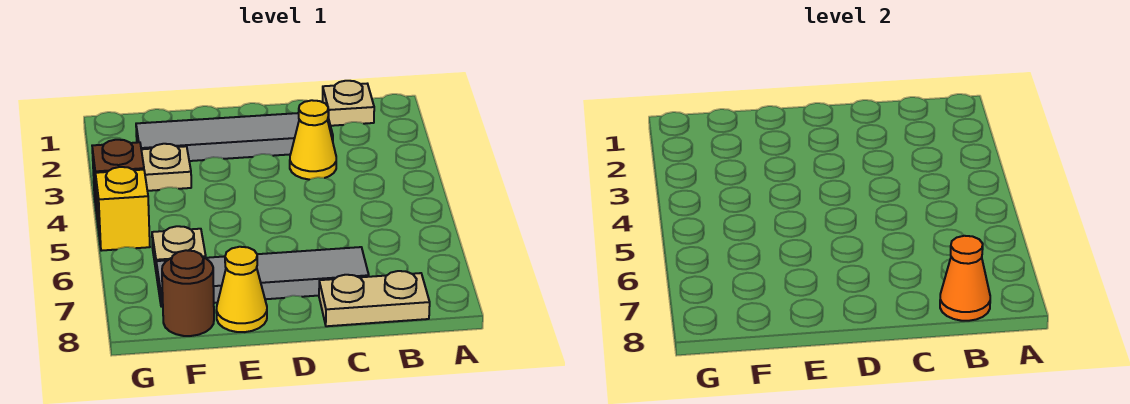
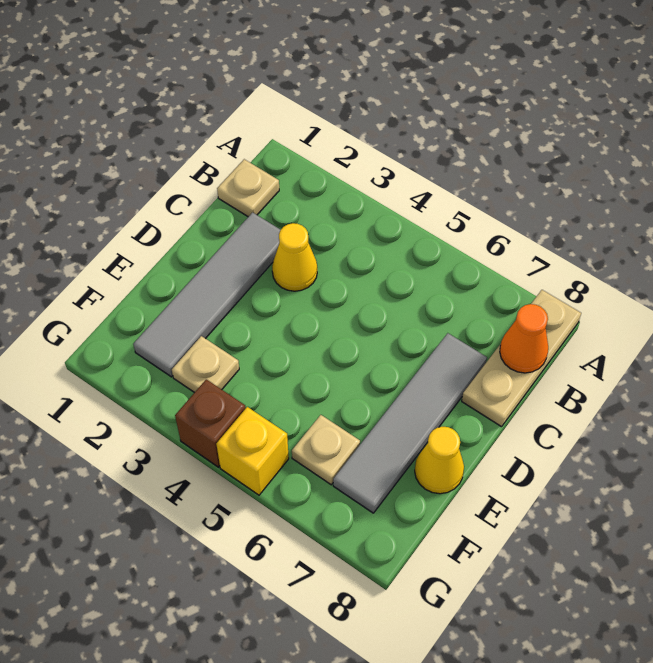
tan 1x2 plate [319,271,430,326] -> tan 1x3 plate [462,290,581,427]
brown 1x1 round brick [162,250,214,336] -> none

